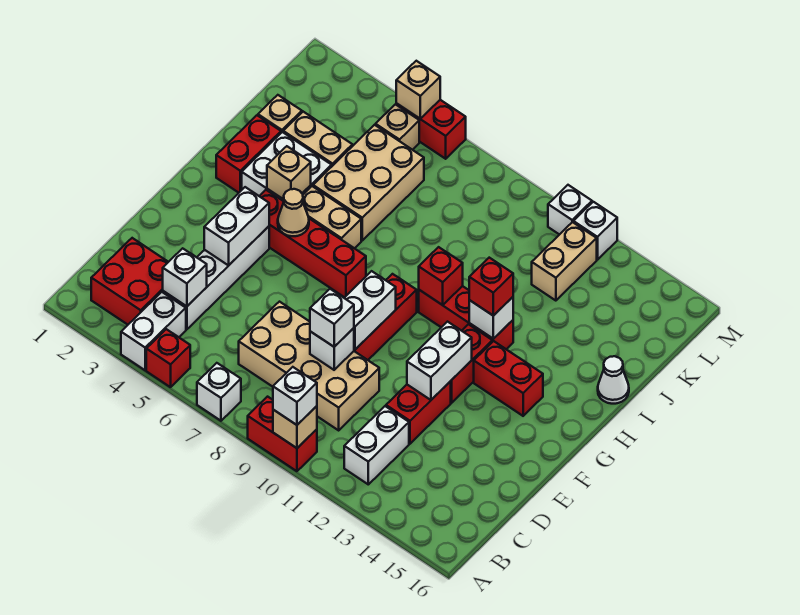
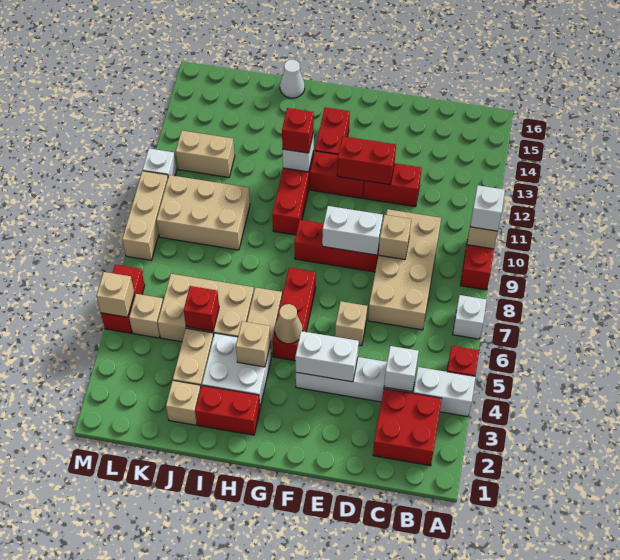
white 1x2 brick [344,406,409,484] -> none
white 1x1 brick [310,328,354,370] -> tan 1x1 brick [379,215,411,260]
white 1x1 brick [310,289,354,347] -> none
none -> tan 1x1 brick [335,301,367,346]
white 1x2 brick [407,322,472,400] -> red 1x2 brick [337,136,396,185]
red 1x4 brick [260,190,366,297] -> red 1x3 brick [272,268,316,361]
red 1x1 brick [419,247,463,305] -> red 1x1 brick moved to [184,286,219,331]
none -> tan 2x3 brick [157,175,250,250]
none -> tan 1x3 brick [122,171,168,260]
white 1x1 brick [573,202,617,260] -> none

